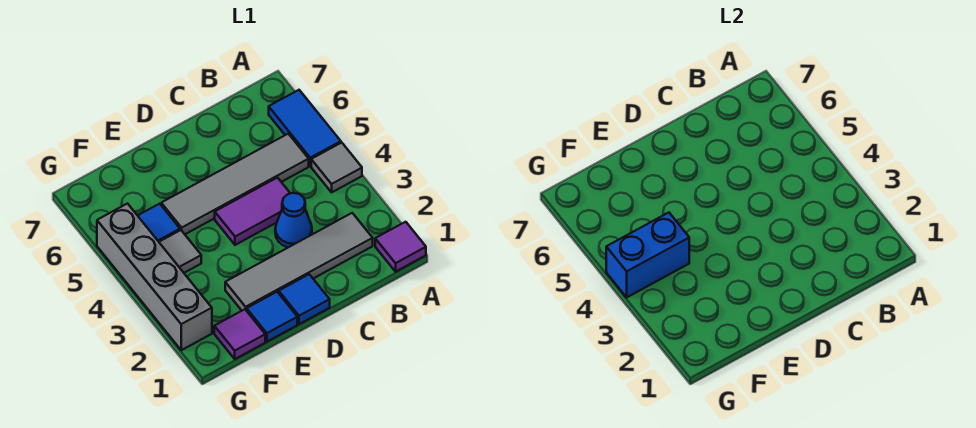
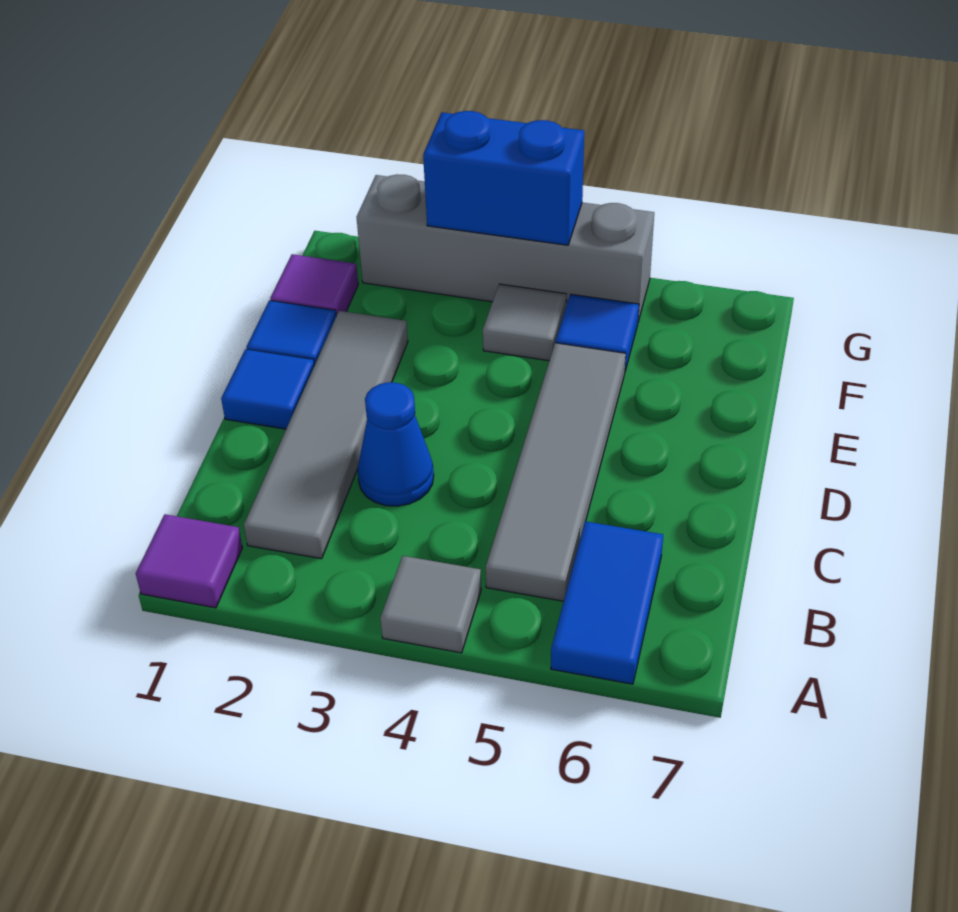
blue 1x2 tile [269,90,341,166] -> blue 1x2 tile turned to [551,521,663,684]
purple 1x2 tile [215,178,290,245] -> none
blue 1x2 brick [606,213,689,297] -> blue 1x2 brick turned to [423,111,584,245]

